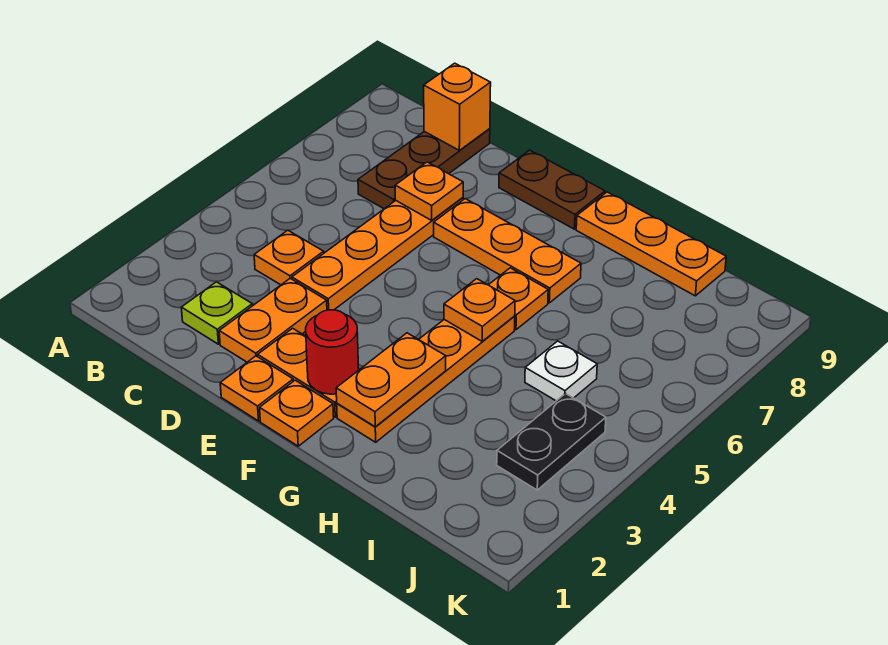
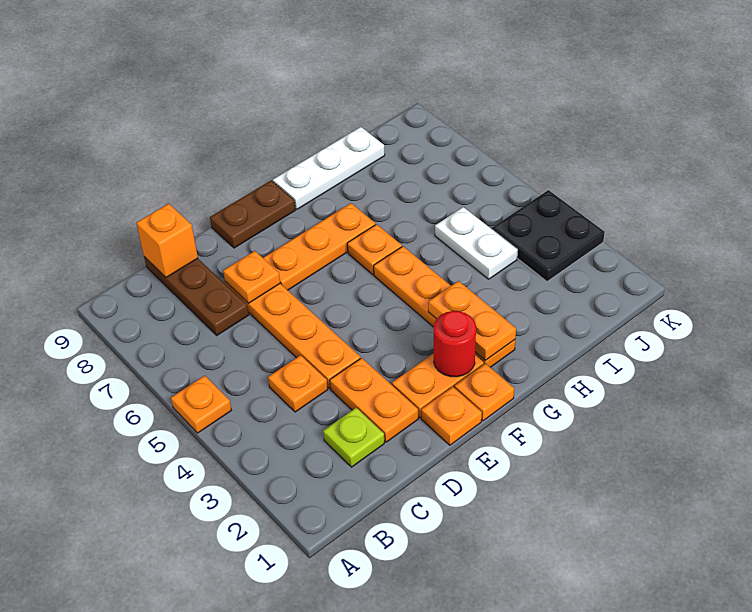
orange 1x1 plate [444,279,515,342] -> orange 1x1 plate moved to [171,376,231,433]
orange 1x3 plate [576,192,726,296] -> white 1x3 plate [273,127,385,209]
white 1x1 plate [525,341,597,401] -> white 1x2 plate [435,207,518,279]
black 1x2 plate [497,394,606,490] -> black 2x2 plate [492,190,605,282]

